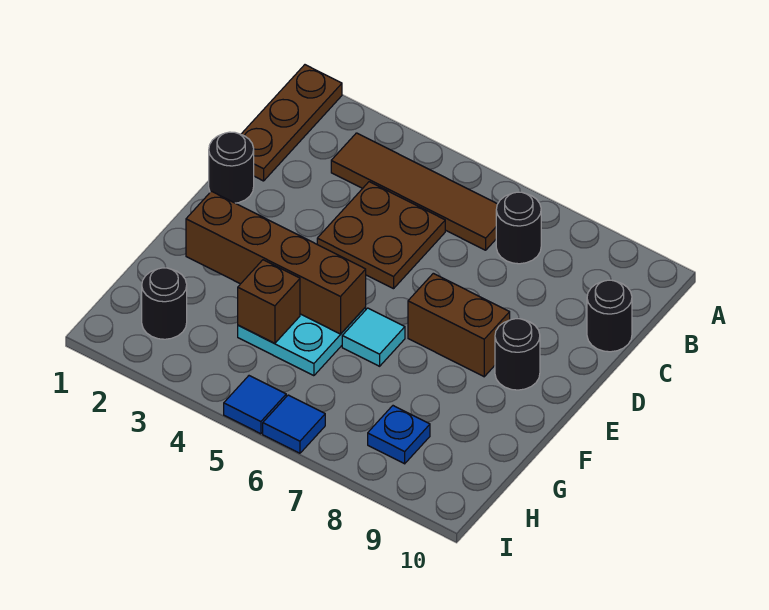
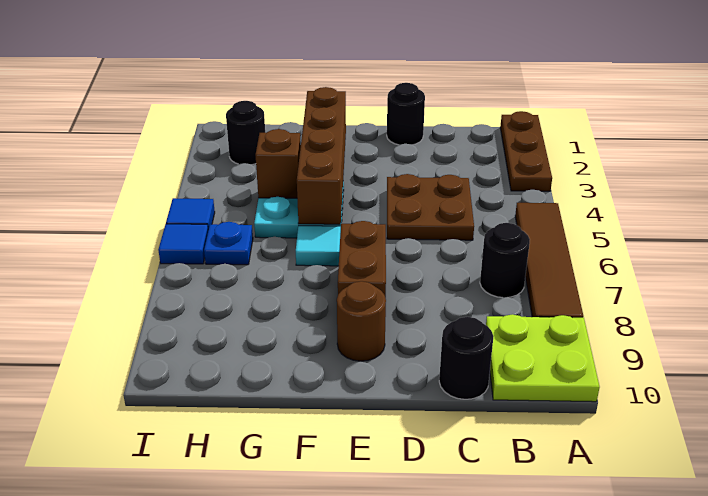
brown 1x3 plate [241,65,342,181] -> brown 1x3 plate turned to [500,111,552,191]
none -> lime 2x2 plate [486,314,600,402]
brown 1x4 tile [331,133,497,250] -> brown 1x4 tile moved to [515,203,584,318]
black 1x1 round brick [495,319,540,390] -> brown 1x1 round brick [337,281,386,361]
blue 1x1 plate [368,406,430,464] -> blue 1x1 plate moved to [204,222,253,265]

